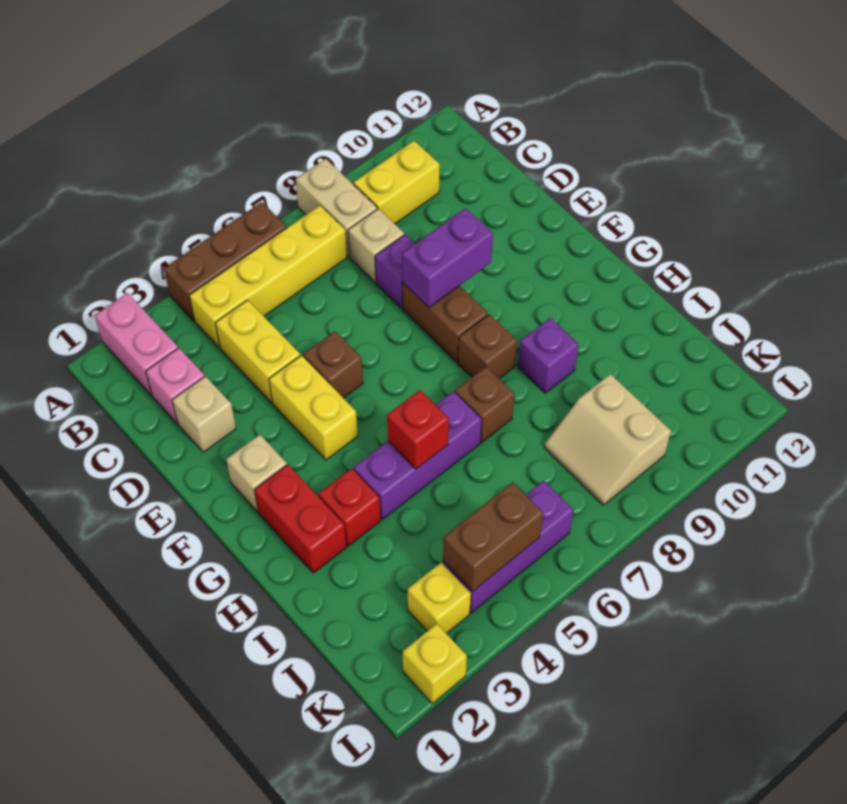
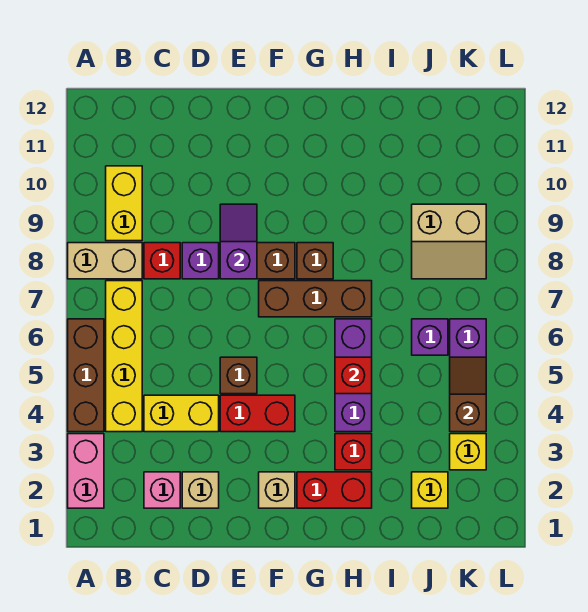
pink 1x2 brick [95,293,178,395] -> pink 1x2 brick turned to [68,434,104,508]
tan 1x1 brick [348,209,404,282] -> red 1x1 brick [144,243,180,279]
yellow 1x2 brick [269,355,358,460] -> red 1x2 brick [220,395,295,432]
purple 1x2 brick [402,208,493,308] -> purple 1x2 slope [220,204,257,279]
brown 1x1 brick [455,367,514,442] -> brown 1x3 brick [259,281,372,317]
purple 1x1 brick [518,318,579,393] -> purple 1x1 brick moved to [412,319,448,355]
brown 1x2 brick [443,482,543,591] -> brown 1x2 slope [450,357,486,432]
yellow 1x1 brick [403,624,467,703] -> yellow 1x1 brick moved to [412,472,448,508]

